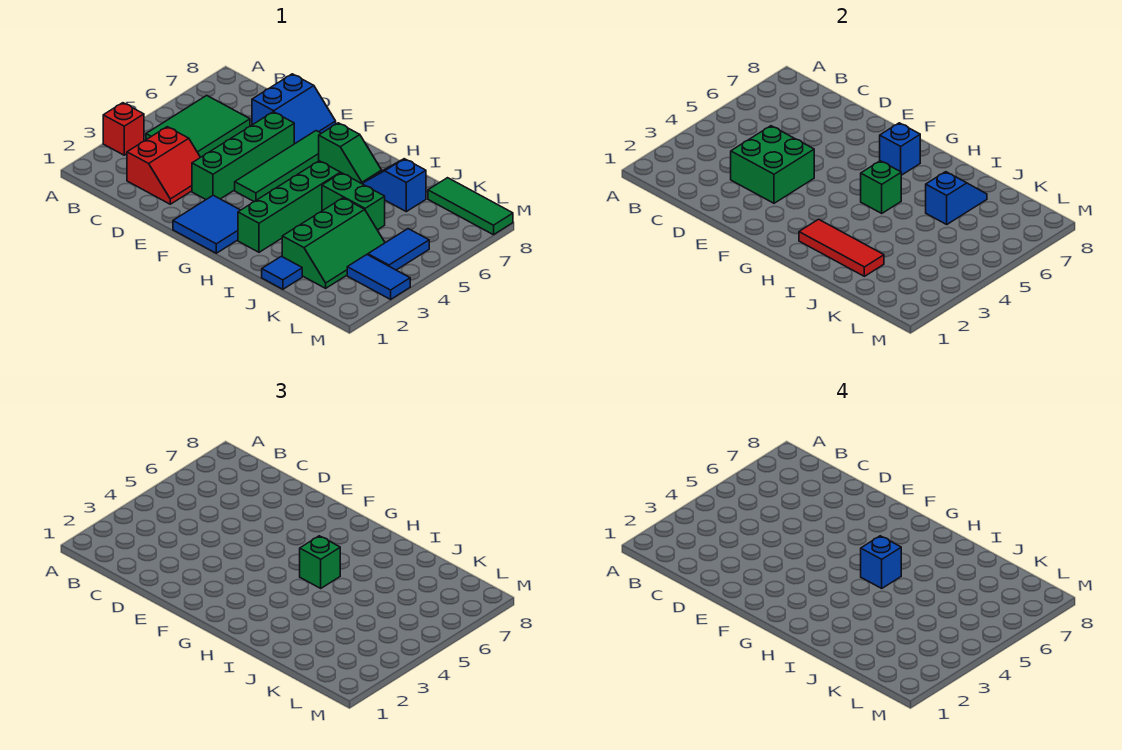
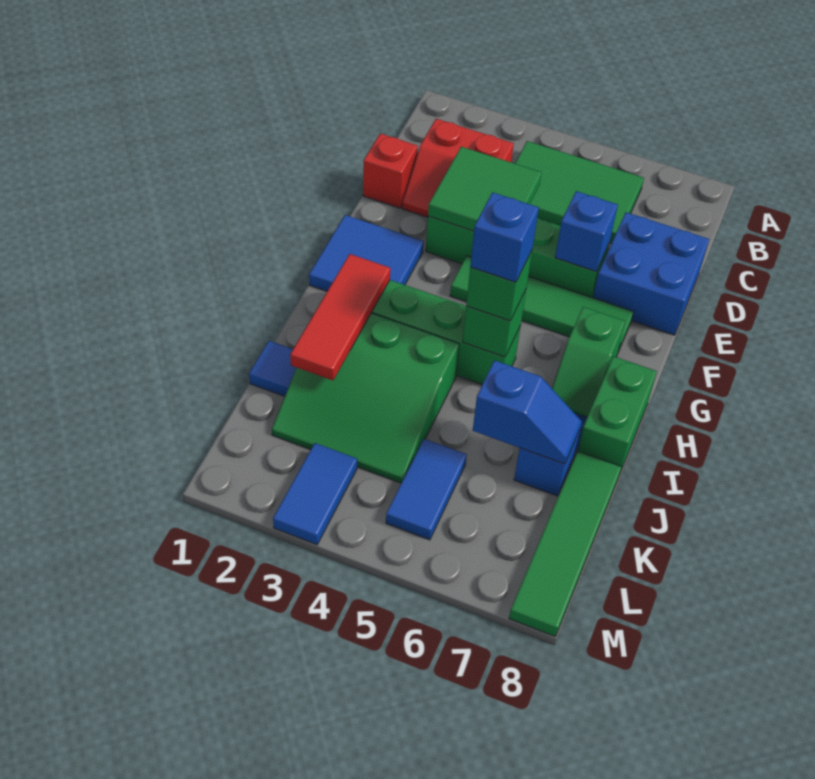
red 1x1 brick [103,103,144,155] -> red 1x1 brick moved to [363,134,418,208]
green 2x2 brick [731,126,814,203] -> green 2x2 tile [428,147,542,231]
blue 2x2 slope [252,74,336,144] -> blue 2x2 brick [593,212,709,335]
blue 1x1 brick [880,123,920,175] -> blue 1x1 brick moved to [555,191,618,271]
green 1x2 brick [322,173,385,230] -> green 1x2 brick moved to [578,356,657,472]
green 2x3 slope [282,198,385,288] -> green 3x3 slope [272,313,459,483]
green 1x3 tile [428,178,513,235] -> green 1x4 tile [509,451,621,637]
blue 1x2 tile [368,229,429,270] -> blue 1x2 tile turned to [386,439,467,540]

